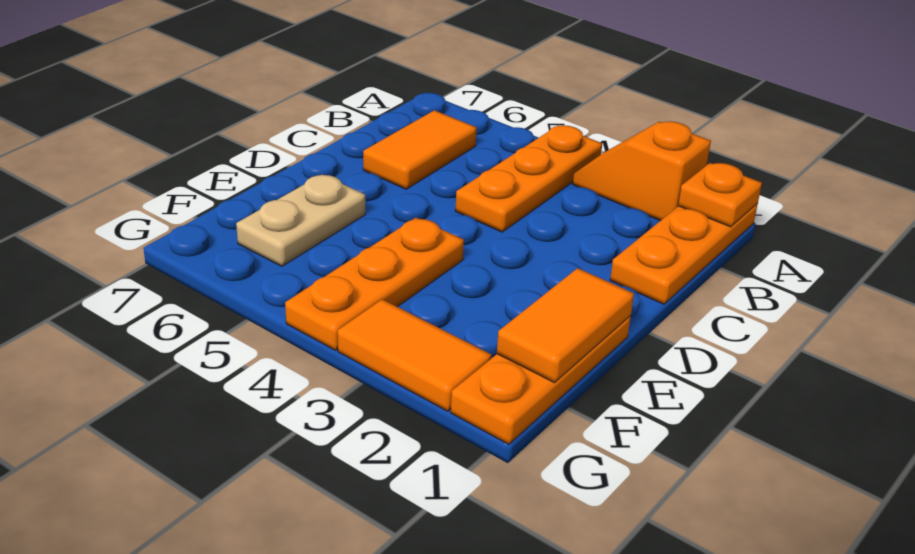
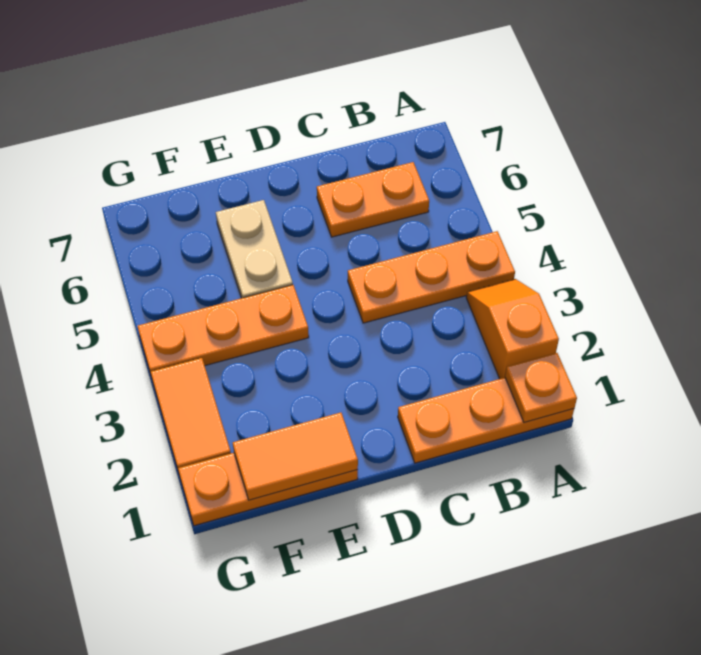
orange 1x2 tile [363,110,477,189] -> orange 1x2 plate [317,162,429,237]
tan 1x2 plate [236,175,365,266] -> tan 1x2 plate turned to [216,200,293,298]

